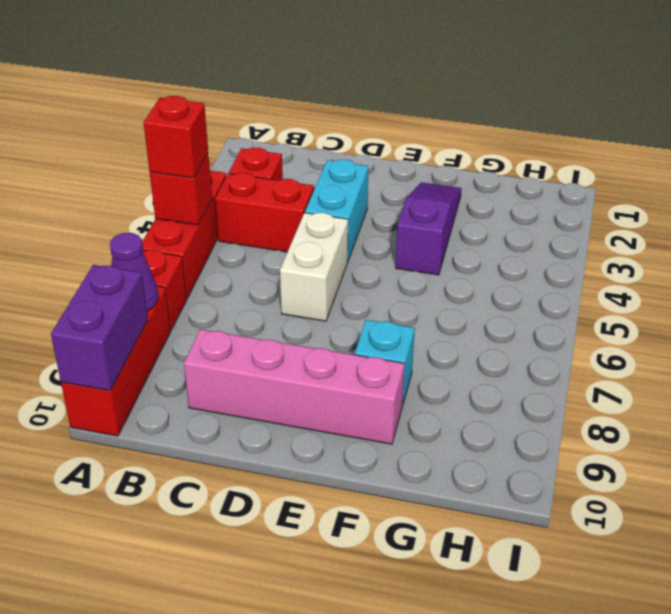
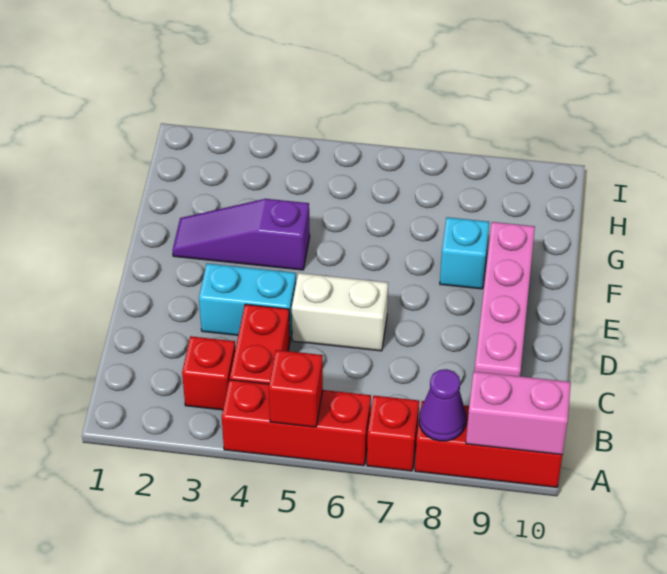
red 1x1 brick [143,96,208,178] -> none
purple 1x2 brick [51,265,148,391] -> pink 1x2 brick [466,371,571,455]

